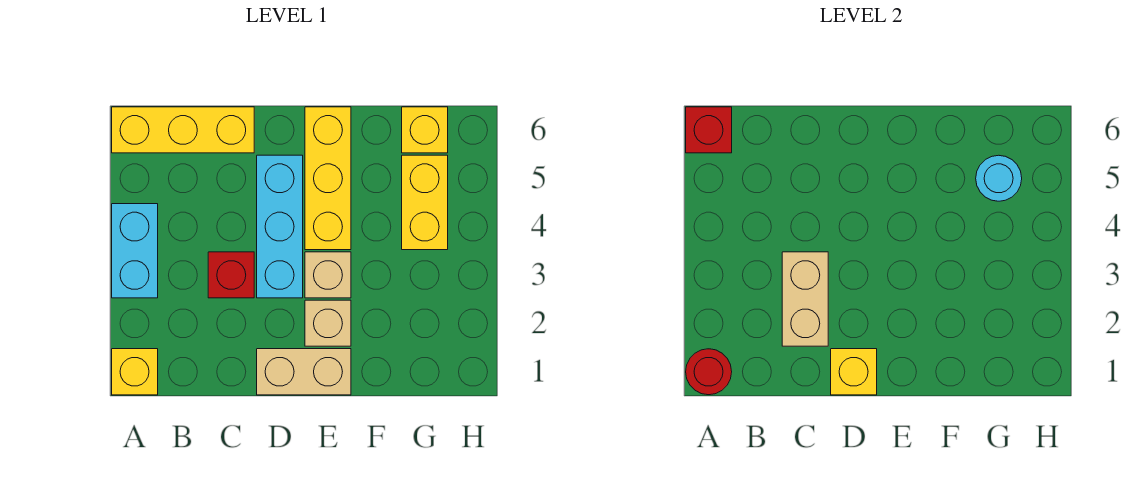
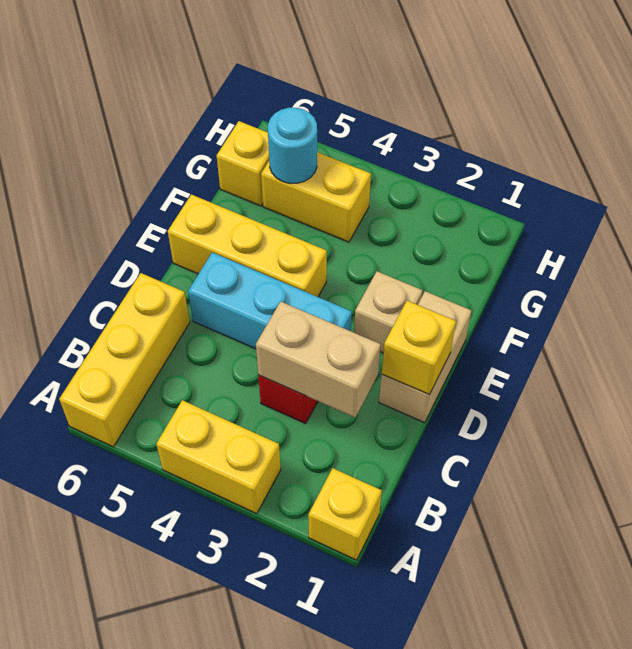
red 1x1 round brick [686,349,732,395] -> none
cyan 1x2 brick [112,204,158,298] -> yellow 1x2 brick [156,400,281,514]
red 1x1 brick [686,107,732,153] -> none
tan 1x1 brick [305,252,351,298] -> none

